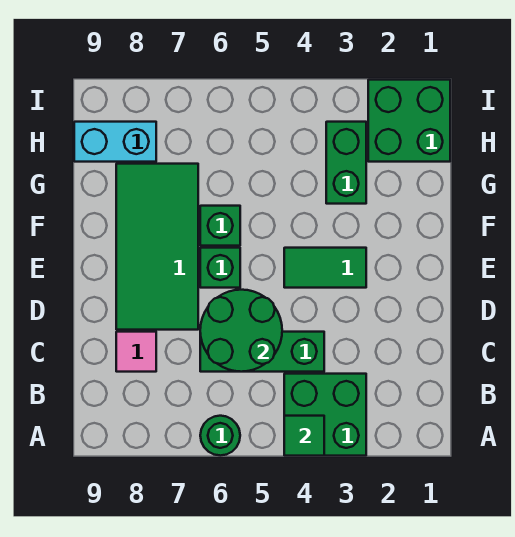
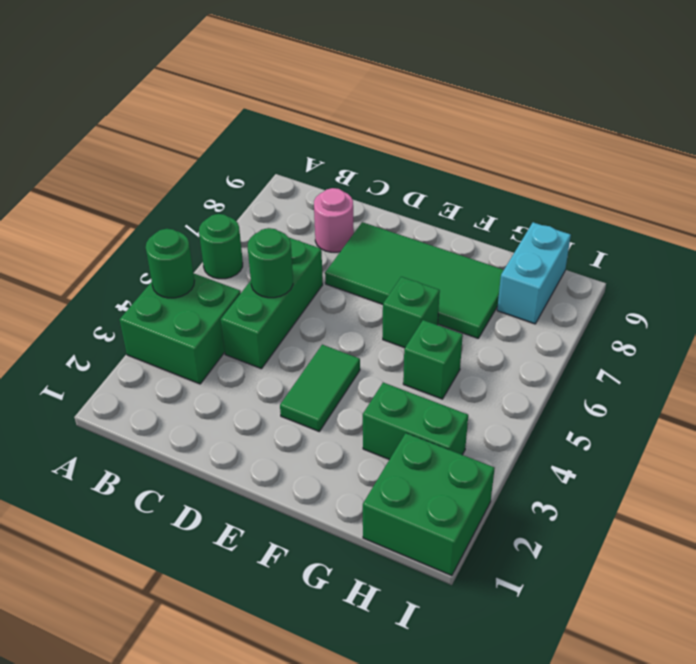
green 1x1 tile [284,416,324,456] -> green 1x1 round brick [146,229,194,298]
green 2x2 round brick [200,290,282,372] -> green 1x1 round brick [248,228,293,298]
pink 1x1 tile [116,332,156,372] -> pink 1x1 round brick [314,188,354,252]
green 1x1 brick [200,248,240,288] -> green 1x1 brick moved to [403,320,463,399]

